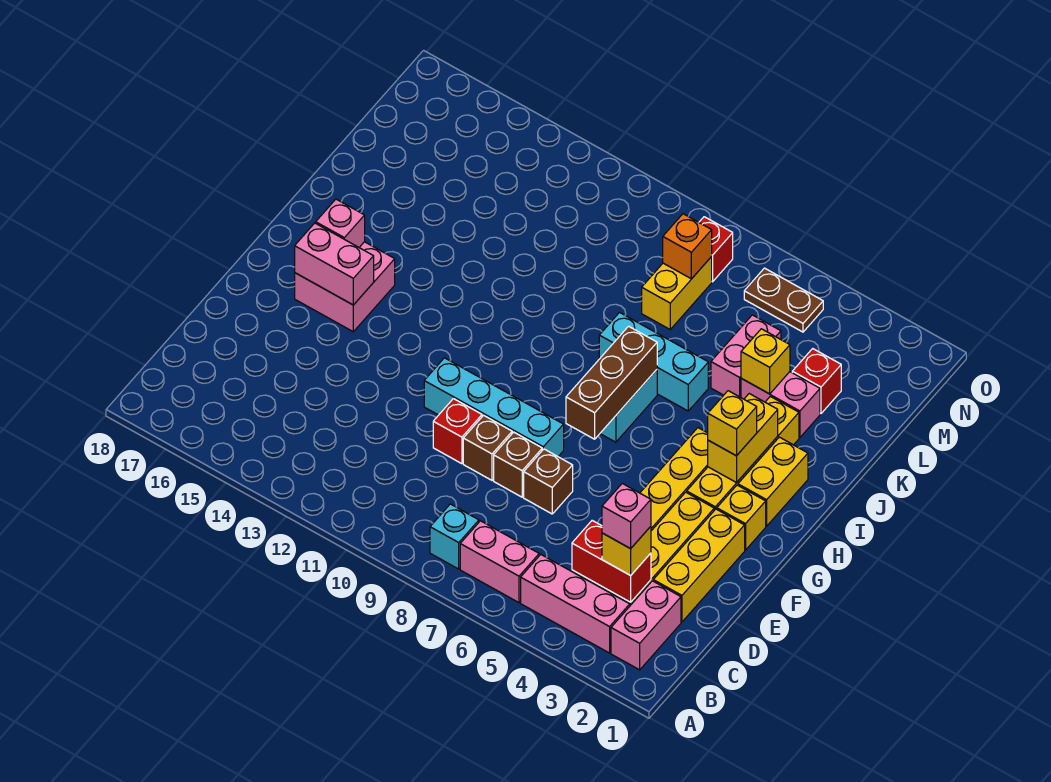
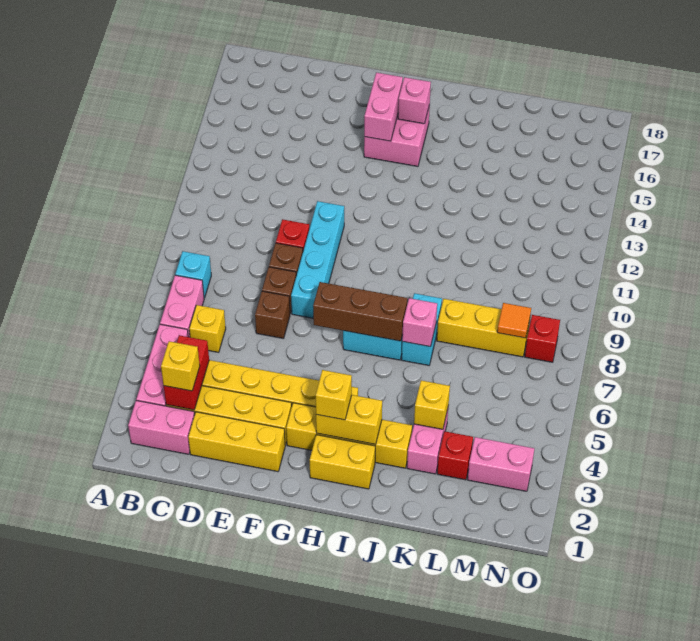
pink 1x1 brick [602,484,651,549] -> pink 1x1 brick moved to [402,298,437,347]
yellow 1x1 brick [717,485,766,550] -> yellow 1x1 brick moved to [189,305,226,352]
cyan 1x3 brick [599,313,708,411] -> cyan 1x2 brick [402,293,442,365]
pink 1x2 brick [711,315,781,397] -> pink 1x2 brick moved to [468,437,534,491]
yellow 1x2 brick [642,257,712,329] -> yellow 1x3 brick [437,299,530,357]
orange 1x1 brick [663,214,712,279] -> orange 1x1 tile [497,303,531,338]
brown 1x2 plate [744,268,823,332] -> none

